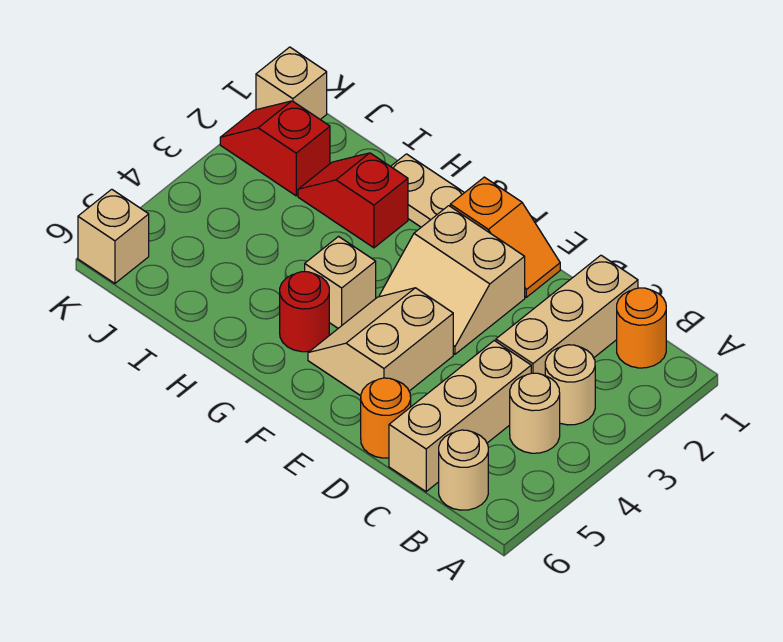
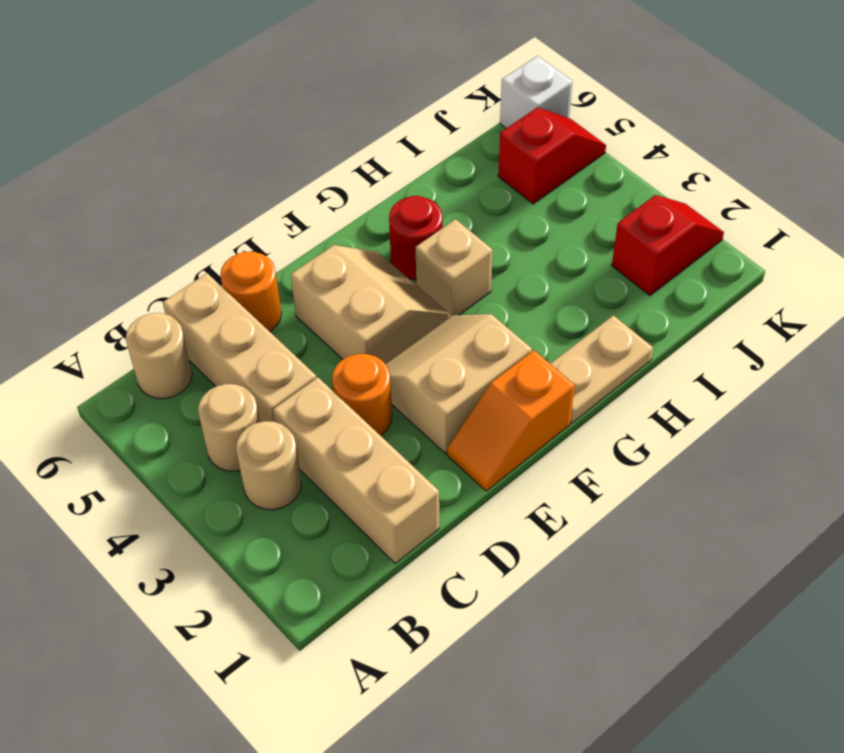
orange 1x1 round brick [617,288,666,368] -> orange 1x1 round brick moved to [332,354,392,436]
red 1x2 slope [298,153,408,248] -> red 1x2 slope moved to [498,107,606,204]
tan 1x1 brick [256,47,327,120] -> none
tan 1x1 brick [78,189,149,283] -> white 1x1 brick [500,56,573,128]

